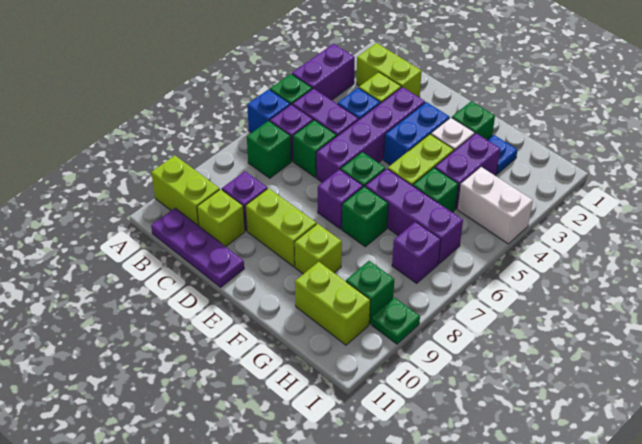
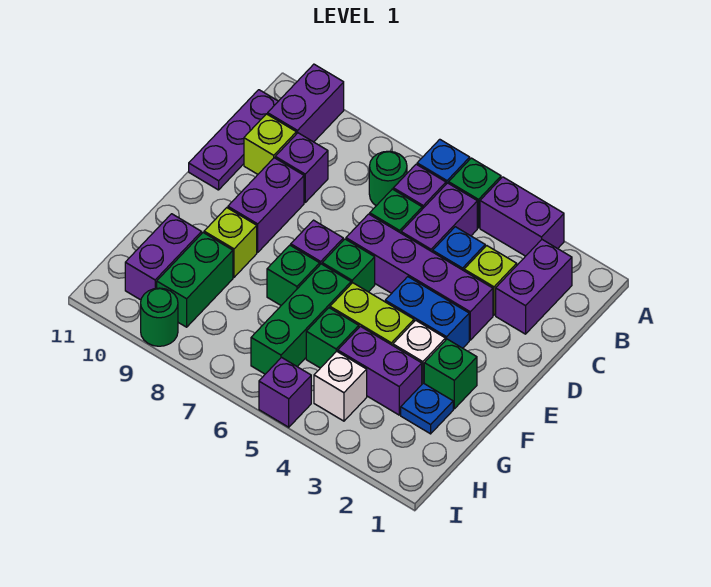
lime 1x2 brick [151,156,220,226] -> purple 1x2 brick [268,64,344,142]
lime 1x2 brick [356,43,422,97] -> purple 1x2 brick [496,240,572,334]
green 1x1 brick [247,121,291,178] -> green 1x1 round brick [369,151,407,206]
lime 1x2 brick [246,188,316,267] -> purple 1x2 brick [228,158,304,252]
purple 1x3 brick [365,169,463,264] -> green 1x3 brick [251,264,351,374]
lime 1x2 brick [295,262,370,345] -> purple 1x2 brick [125,214,202,300]
white 1x2 brick [458,167,533,244] -> white 1x1 brick [314,351,367,421]
purple 1x1 brick [392,222,441,283] -> purple 1x1 brick moved to [259,358,311,427]
green 1x1 brick [346,261,394,324] -> green 1x2 brick [157,233,233,327]
green 1x1 plate [372,298,420,344] -> green 1x1 round brick [141,288,178,346]

